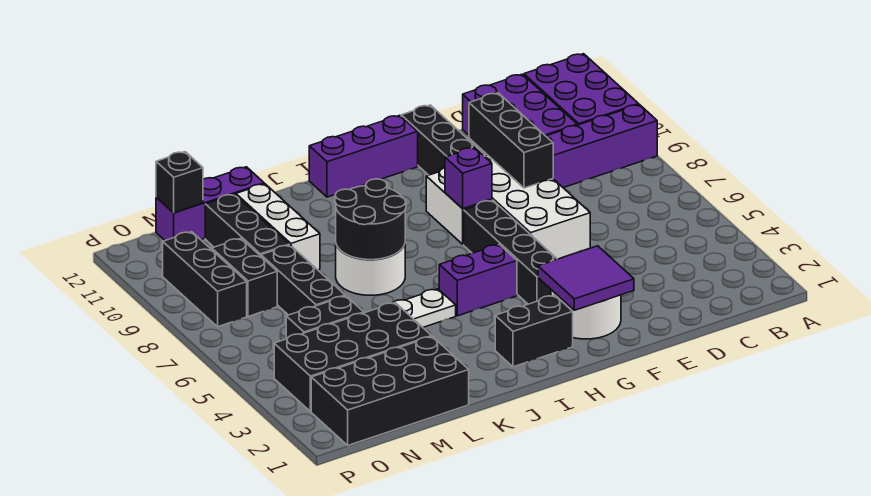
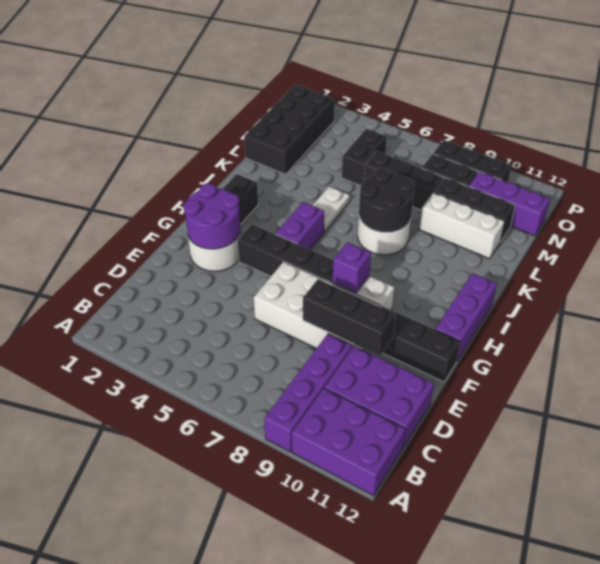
purple 2x2 tile [538,246,634,310] -> purple 2x2 round brick [183,184,240,249]
black 2x4 brick [274,303,432,412] -> none
purple 1x3 brick [156,167,264,240] -> purple 1x3 brick turned to [469,172,550,236]
black 1x1 brick [156,152,203,213] -> none

